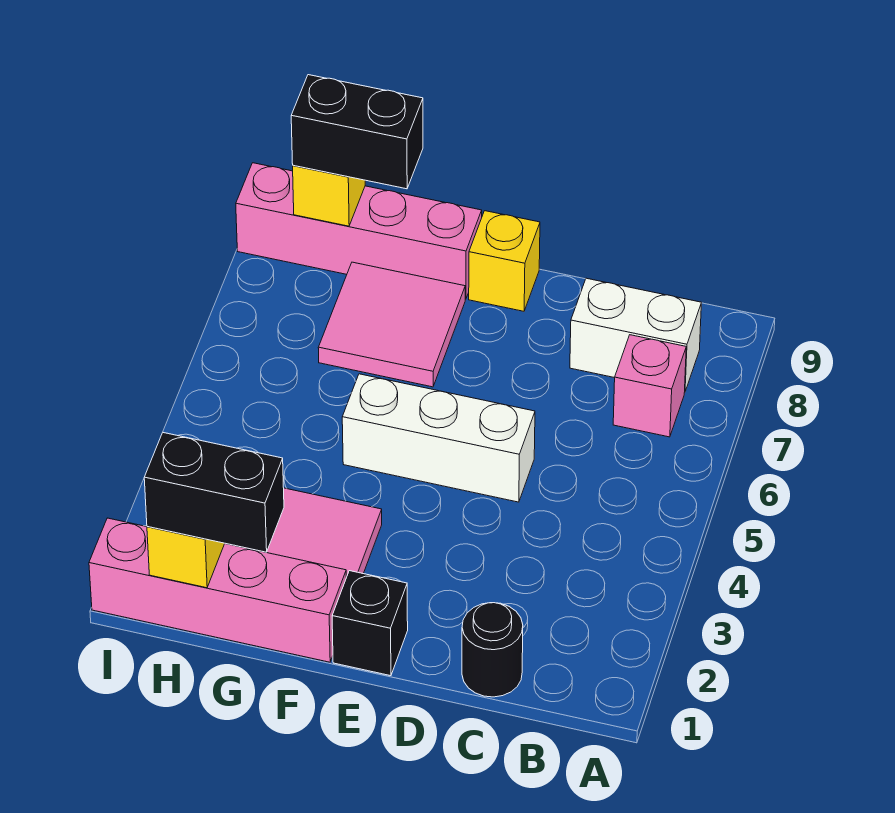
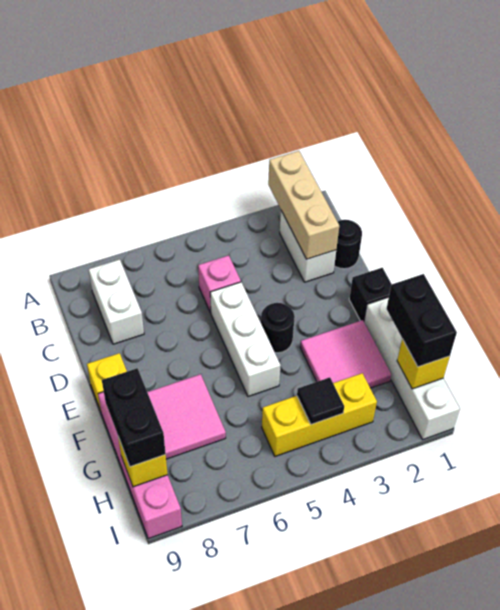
none -> tan 1x3 brick [268,151,339,259]
none -> white 1x2 brick [280,211,336,282]
pink 1x1 brick [613,335,686,437] -> pink 1x1 brick moved to [198,255,241,313]
none -> black 1x1 round brick [261,303,295,353]
pink 1x4 brick [89,518,346,662] -> white 1x4 brick [364,297,460,439]
none -> yellow 1x3 brick [262,373,377,456]
none -> black 1x1 tile [297,377,344,424]

